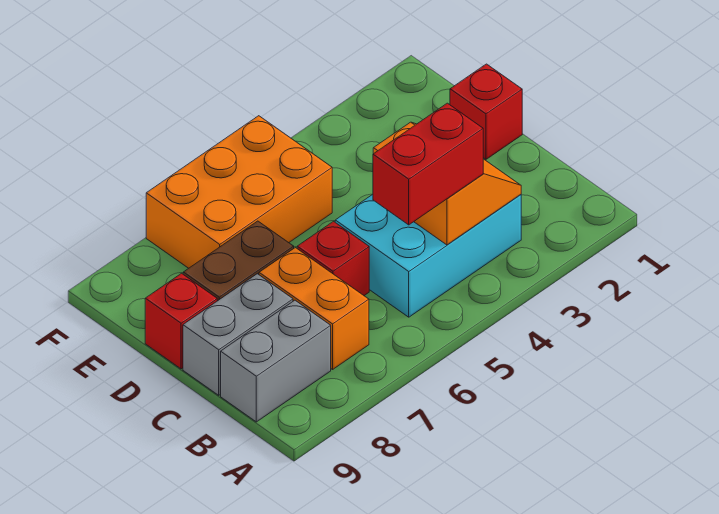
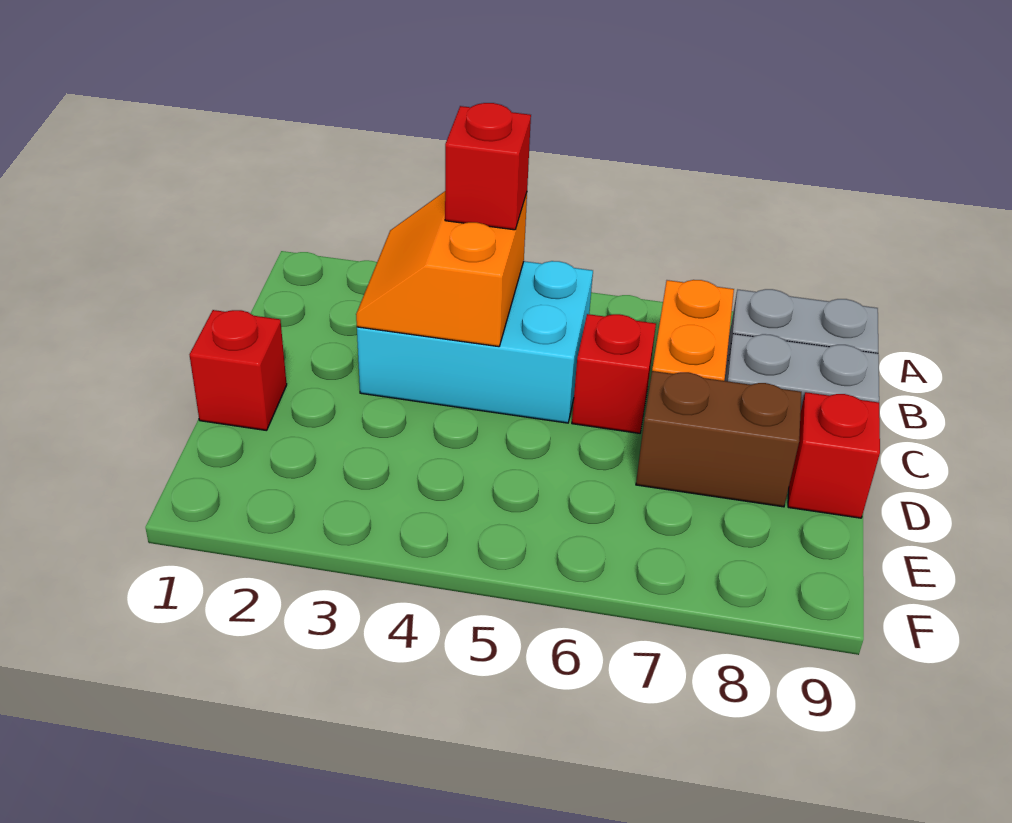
red 1x2 brick [373,103,483,225] -> red 1x1 brick [445,103,531,230]
orange 2x3 brick [146,116,332,268] -> none

